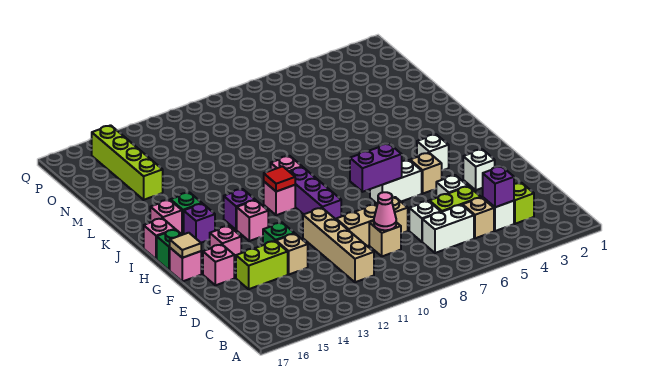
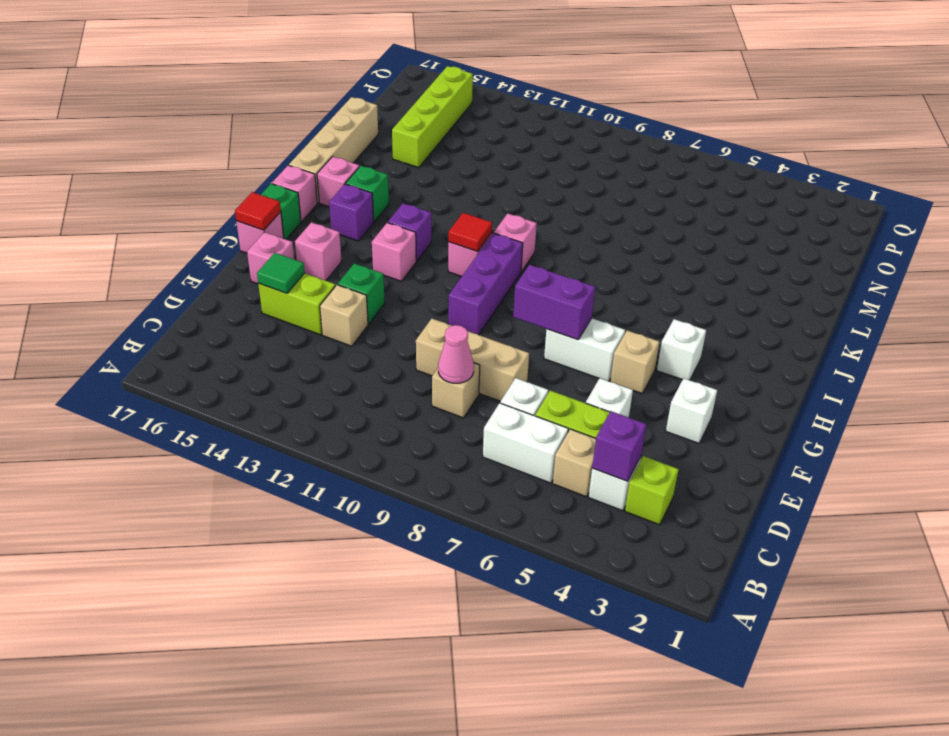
tan 1x4 brick [303,208,374,282] -> tan 1x4 brick moved to [289,97,378,203]
none -> green 1x1 tile [257,253,305,293]
tan 1x1 tile [170,233,201,258] -> red 1x1 tile [235,192,281,230]

